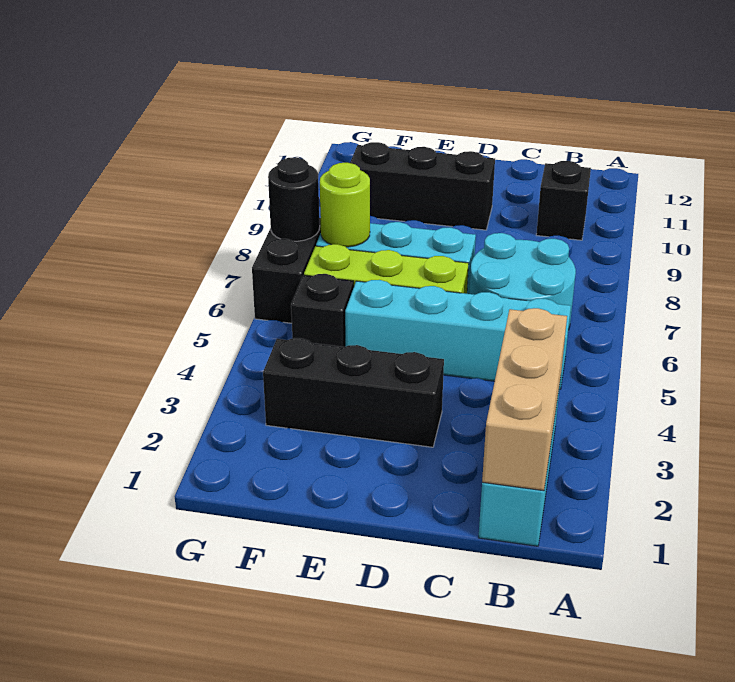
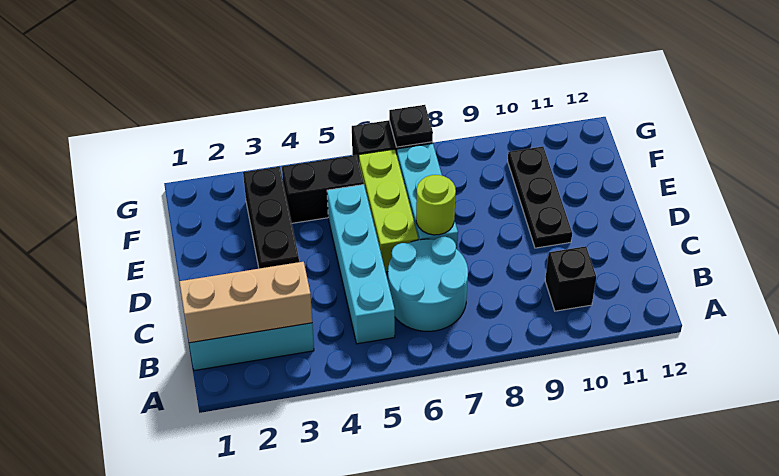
black 1x3 brick [350,142,495,230] -> black 1x3 plate [508,147,572,248]
black 1x1 brick [291,274,354,347] -> black 1x2 brick [282,155,364,223]
lime 1x1 round brick [320,163,370,247] -> lime 1x1 round brick moved to [416,175,456,235]
black 1x1 round brick [268,157,320,241] -> black 1x1 plate [389,105,433,147]

